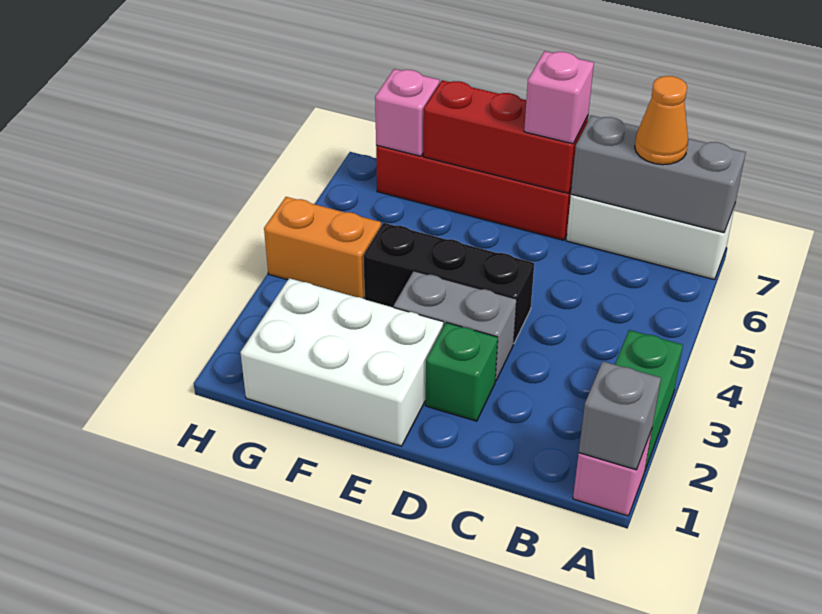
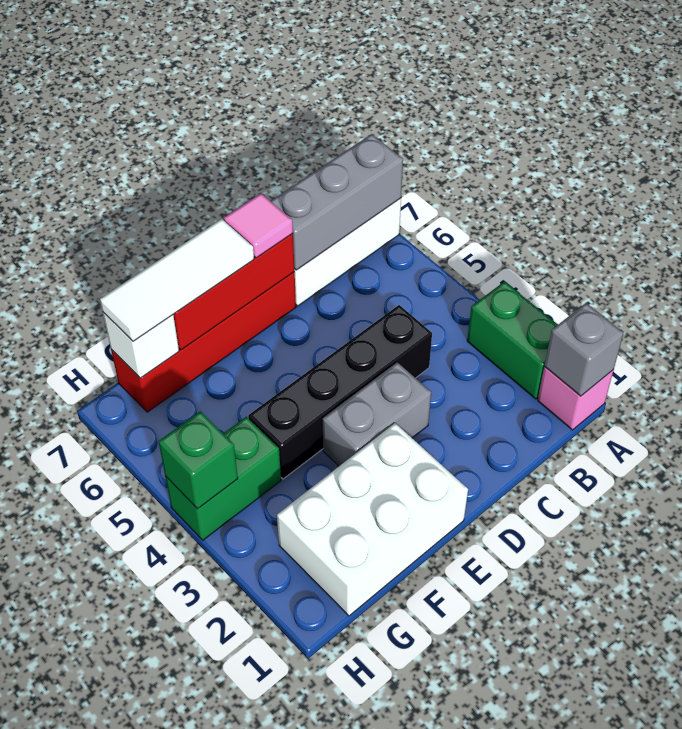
orange 1x1 cone [635,76,688,165] -> none
green 1x1 brick [426,322,498,421] -> green 1x1 brick moved to [159,411,238,509]
black 1x3 brick [363,223,534,343] -> black 1x4 brick [248,305,432,479]
pink 1x1 brick [524,51,594,144] -> pink 1x1 tile [224,193,293,258]
none -> white 1x3 tile [100,219,254,341]
orange 1x2 brick [264,197,381,298] -> green 1x2 brick [165,417,281,540]
pink 1x1 brick [375,69,439,156] -> white 1x1 brick [103,312,179,378]

